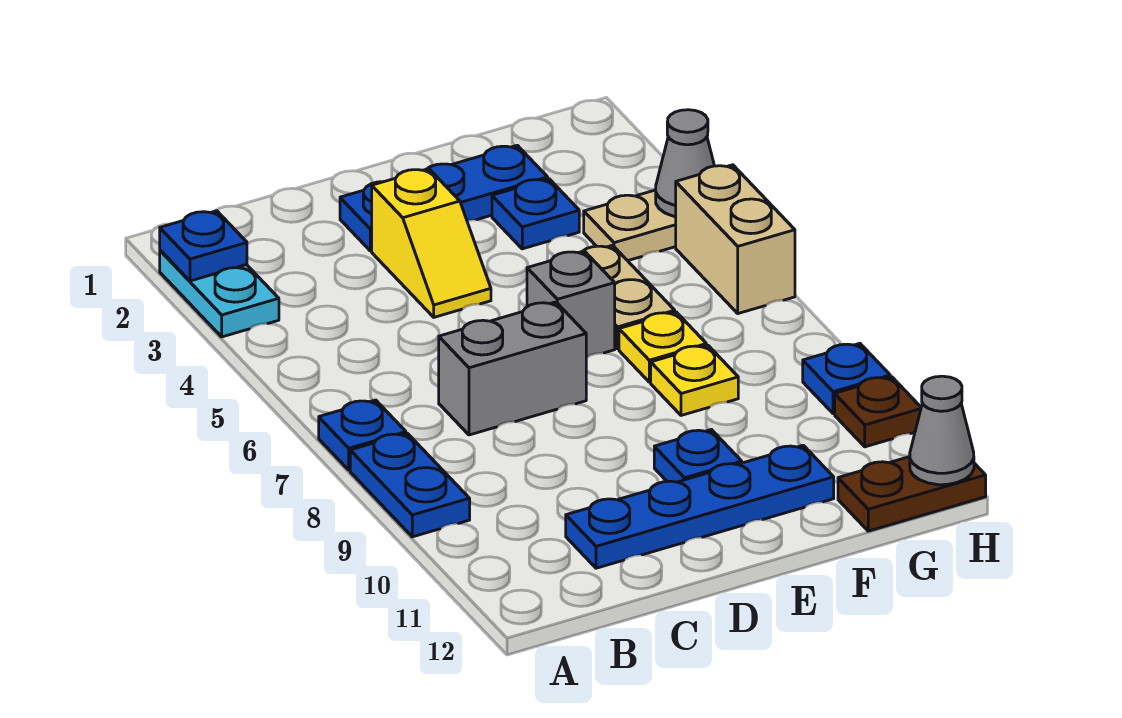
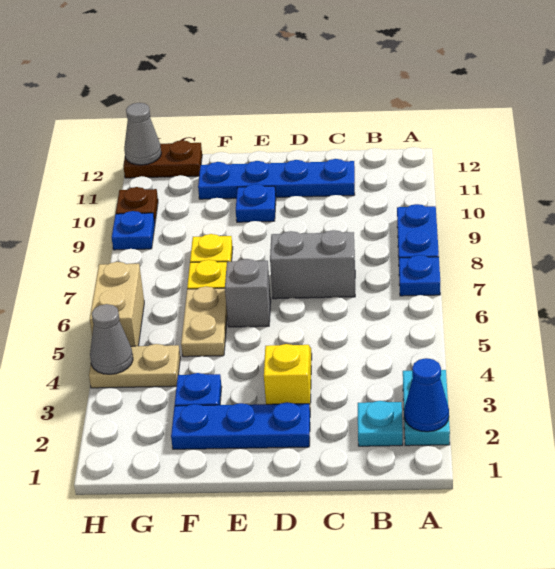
blue 1x1 plate [160,211,247,281] -> blue 1x1 cone [404,358,449,432]
none -> cyan 1x1 plate [358,401,403,446]

